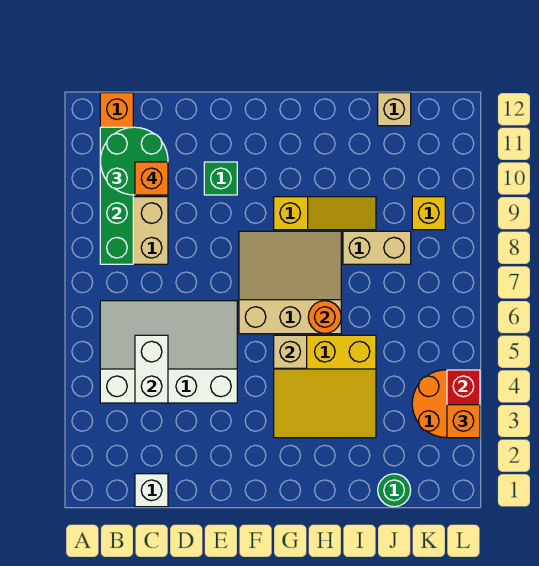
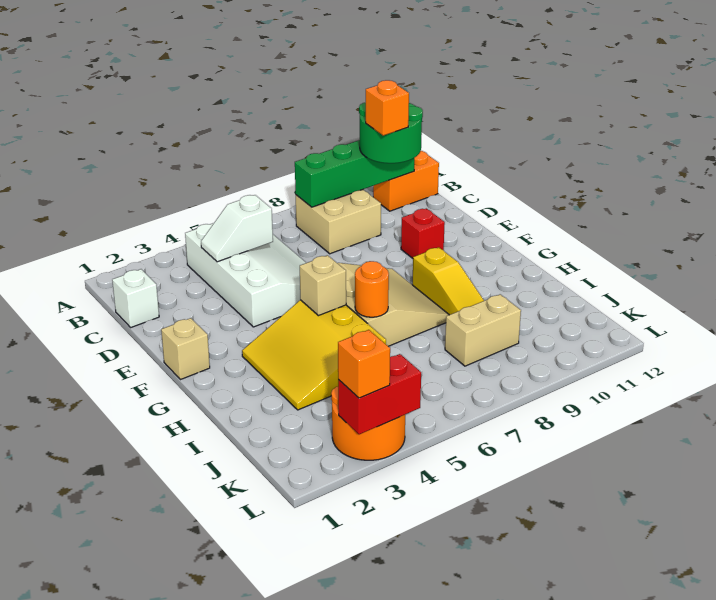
white 1x2 brick [135,335,168,403] -> white 1x2 slope [201,195,273,262]
green 1x1 brick [204,162,237,195] -> red 1x1 brick [401,208,445,258]
tan 1x2 brick [343,231,411,264] -> tan 1x2 brick turned to [445,294,521,366]
green 1x1 round brick [378,474,411,507] -> none
tan 1x1 brick [378,93,411,126] -> tan 1x1 brick moved to [161,318,210,380]
yellow 1x1 brick [412,197,445,230] -> none

